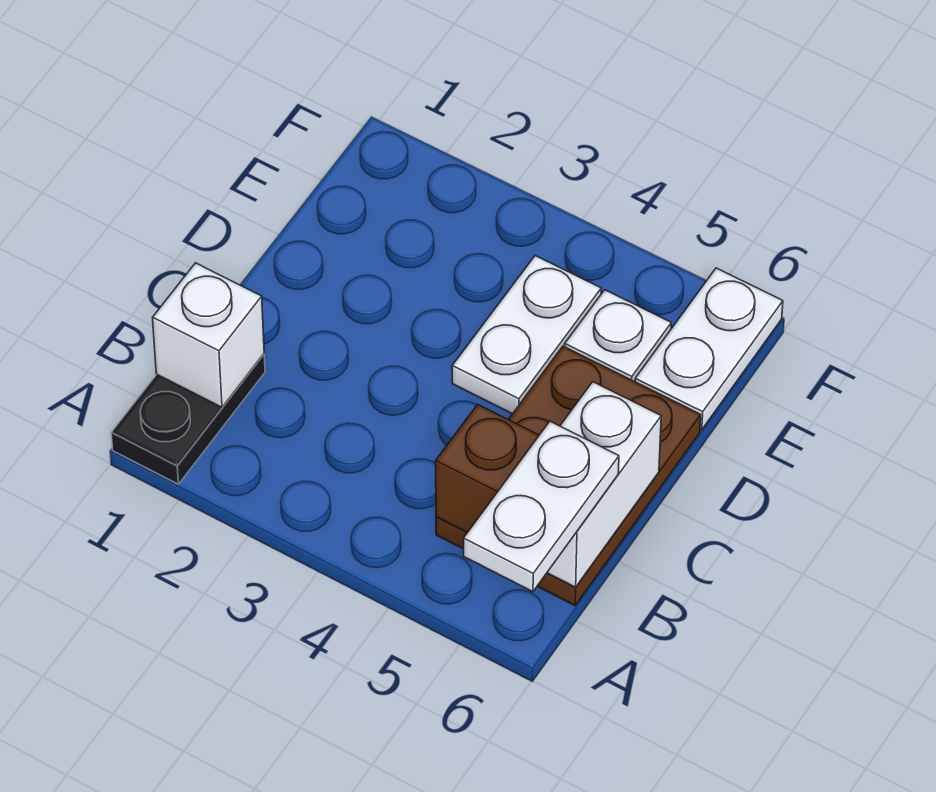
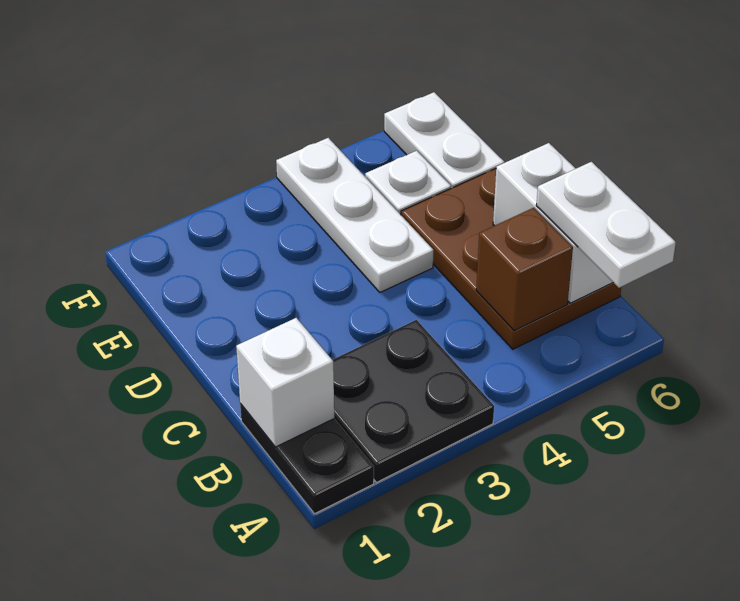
none -> black 2x2 plate [333,320,494,483]
white 1x2 plate [452,256,601,414] -> white 1x3 plate [276,138,433,292]

